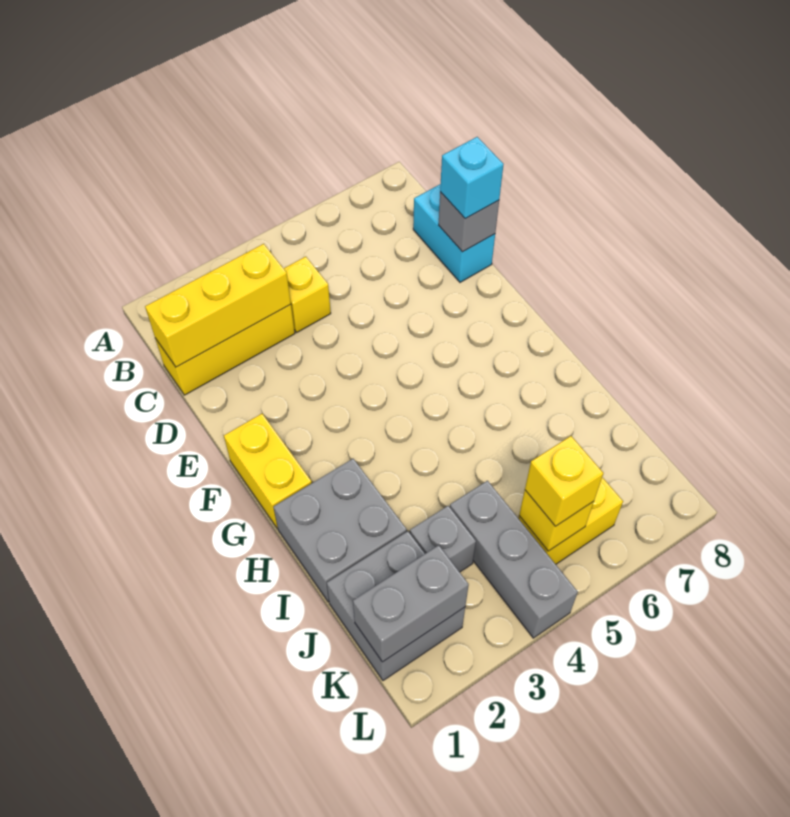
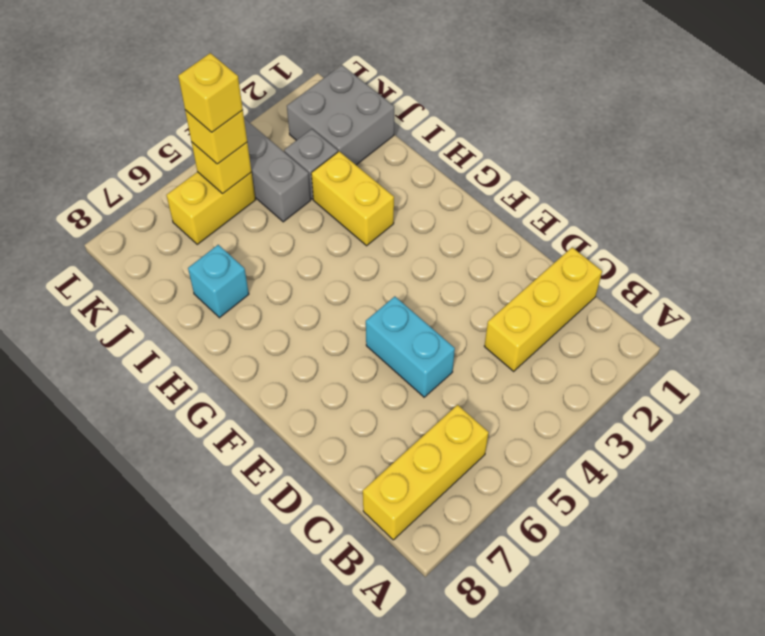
yellow 1x3 brick [145,244,291,367] -> yellow 1x3 brick moved to [363,405,489,540]
yellow 1x1 brick [284,257,331,332] -> yellow 1x1 brick moved to [178,53,243,132]
cyan 1x2 brick [413,184,495,282] -> cyan 1x2 brick moved to [366,296,455,397]
grey 1x1 brick [439,192,499,252] -> none
cyan 1x1 brick [440,137,504,219] -> cyan 1x1 brick moved to [188,245,249,318]
yellow 1x2 brick [224,414,312,528] -> yellow 1x2 brick moved to [311,151,394,246]
grey 2x2 brick [274,459,407,602] -> none
grey 1x2 brick [353,545,469,662] -> none

